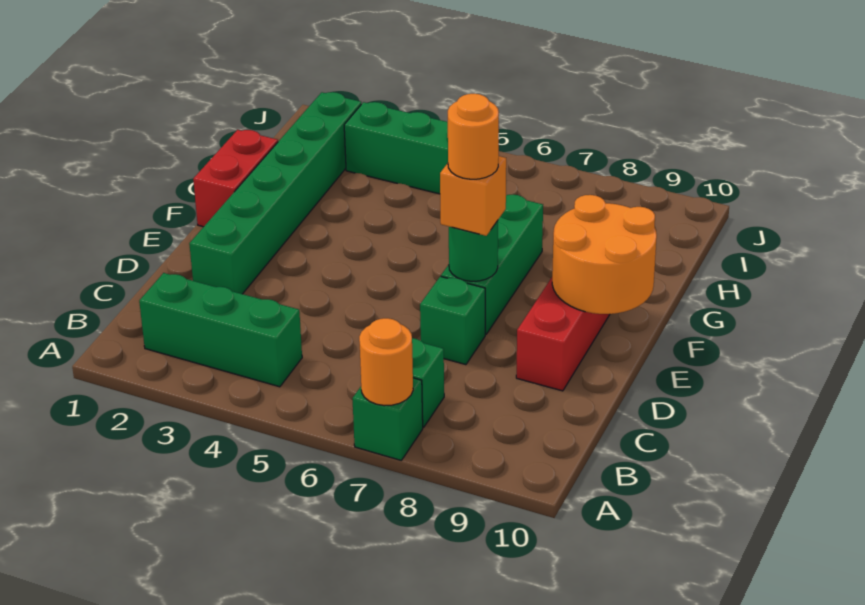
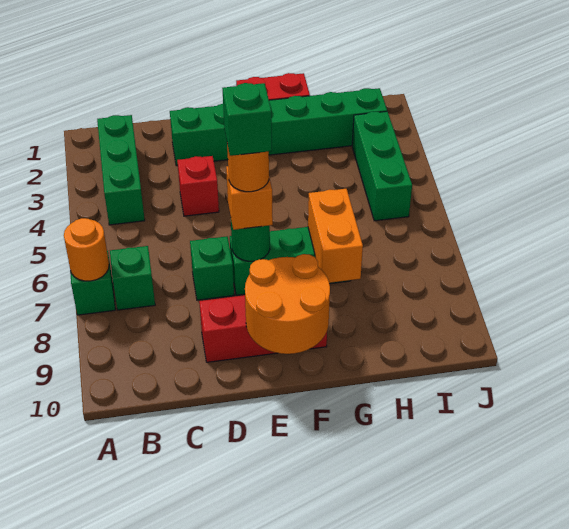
none -> red 1x1 brick [177,156,219,216]
none -> green 1x1 brick [222,83,272,156]
none -> orange 1x2 brick [308,189,363,283]

